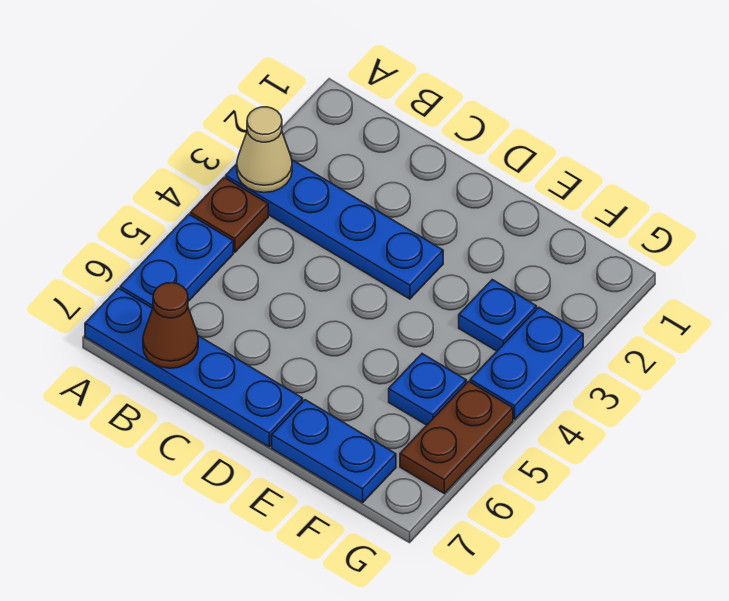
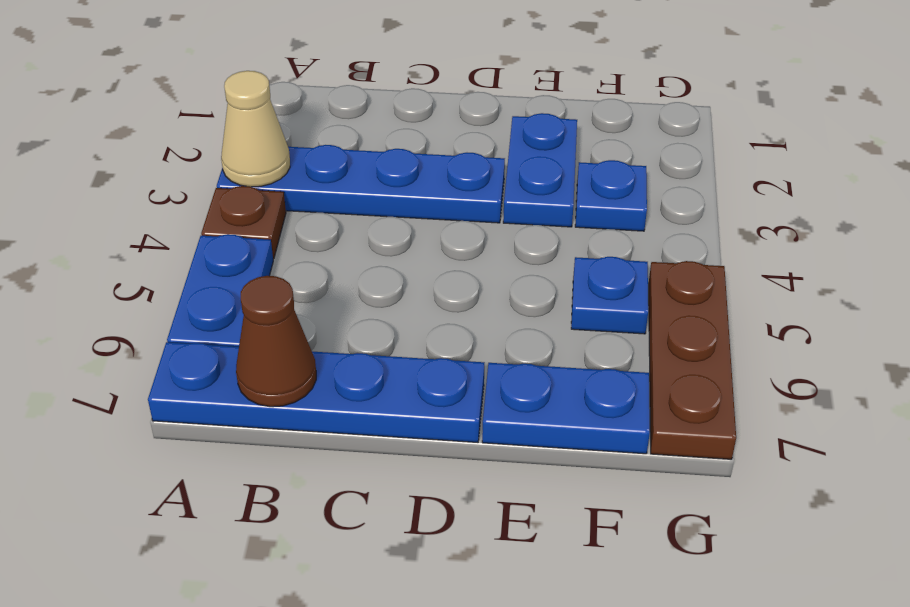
blue 1x2 plate [470,308,583,419] -> blue 1x2 plate moved to [503,113,577,227]
brown 1x2 plate [400,381,513,493] -> brown 1x3 plate [649,261,736,459]

